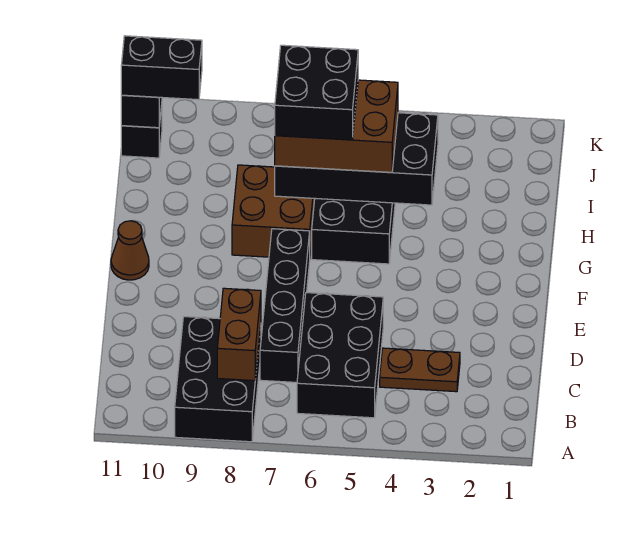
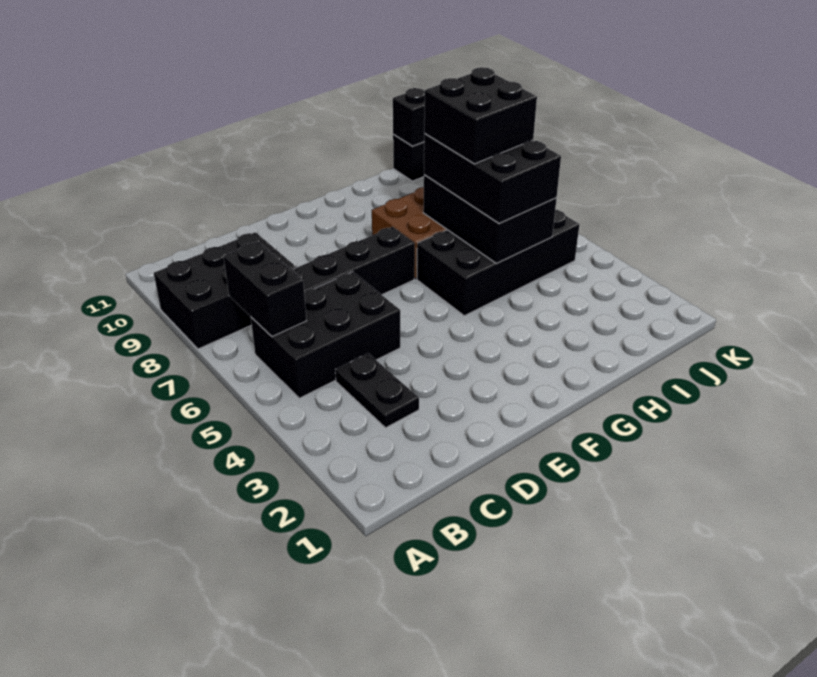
brown 1x2 brick [217,288,261,381] -> none
brown 1x2 plate [380,348,460,392] -> black 1x2 plate [335,353,419,428]
brown 1x1 cone [111,221,149,280] -> none
black 2x4 brick [275,113,438,205] -> black 2x3 brick [423,175,557,264]
brown 2x3 brick [275,80,398,172] -> black 2x3 brick [424,134,561,224]
black 1x2 brick [121,36,202,100] -> black 1x2 brick moved to [223,242,307,337]

